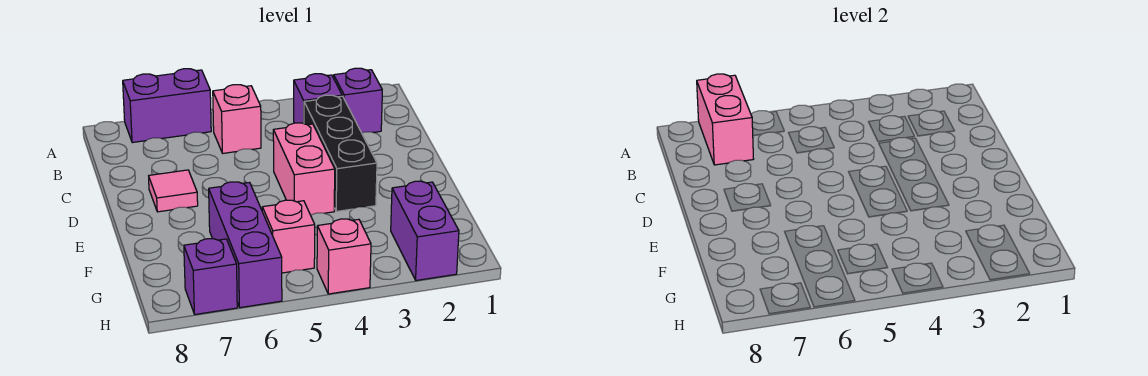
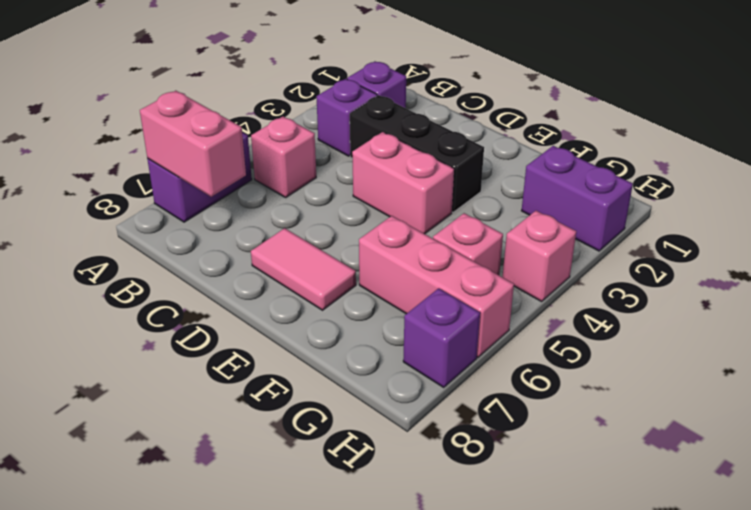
pink 1x1 tile [149,170,198,212] -> pink 1x2 tile [251,228,356,310]
purple 1x3 brick [209,182,282,308] -> pink 1x3 brick [359,216,514,357]

